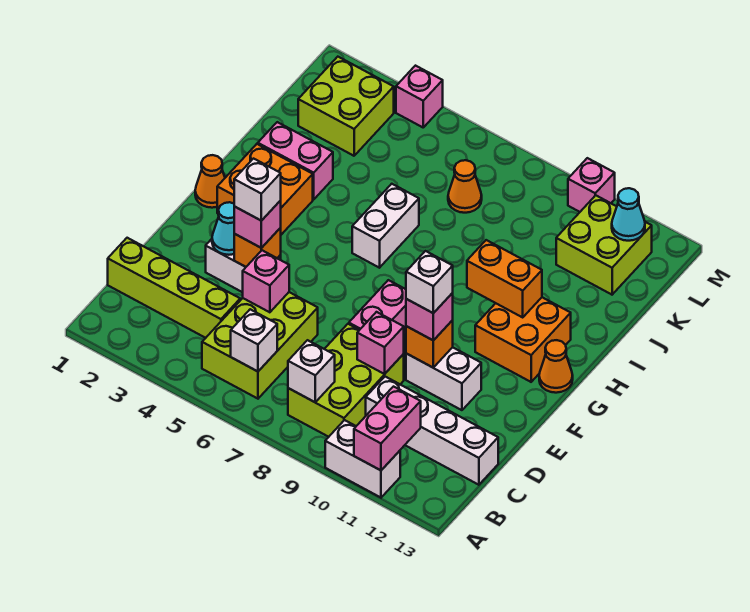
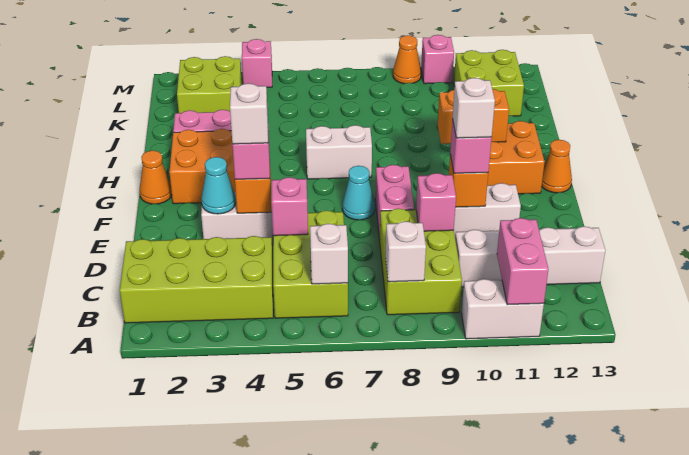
lime 1x4 brick [108,238,240,338] -> lime 2x4 brick [120,236,273,323]
white 1x2 brick [352,184,419,268] -> white 1x2 brick turned to [306,125,372,179]
orange 1x1 cone [448,160,482,213] -> orange 1x1 cone moved to [393,36,421,84]
cyan 1x1 cone [612,188,645,241] -> cyan 1x1 cone moved to [342,166,375,220]

